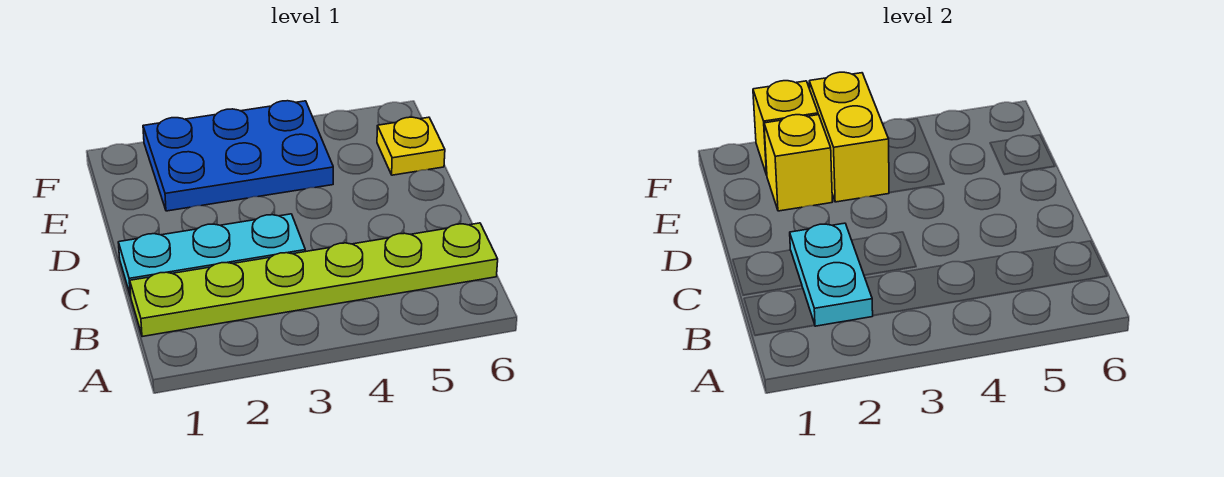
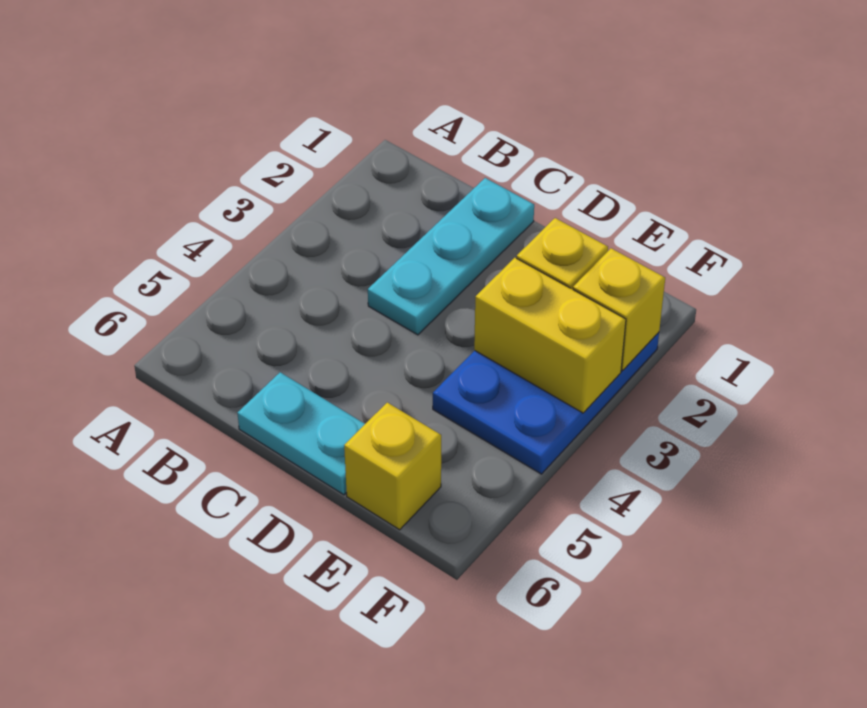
lime 1x6 plate [130,223,498,337] -> none
cyan 1x2 plate [790,223,873,326] -> cyan 1x2 plate moved to [238,372,365,495]
yellow 1x1 plate [377,117,445,175] -> yellow 1x1 brick [344,403,441,530]

